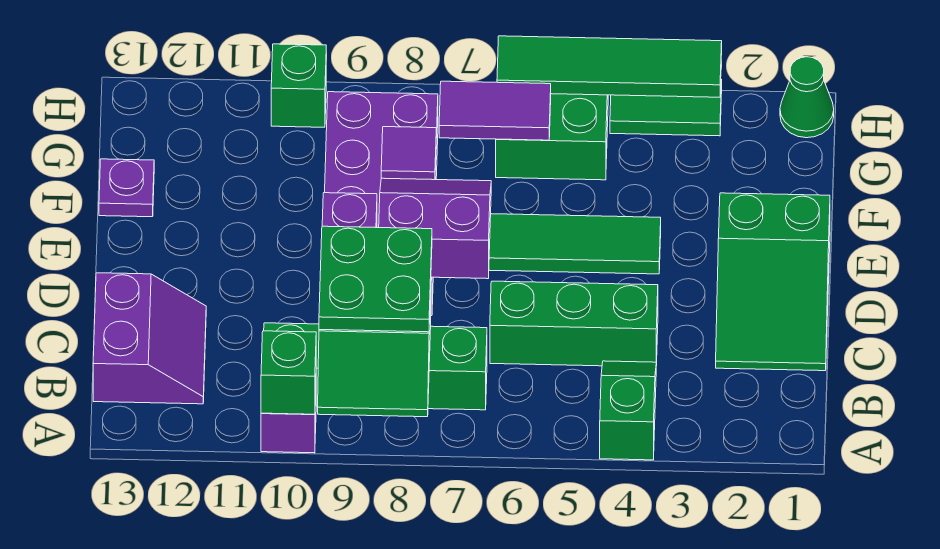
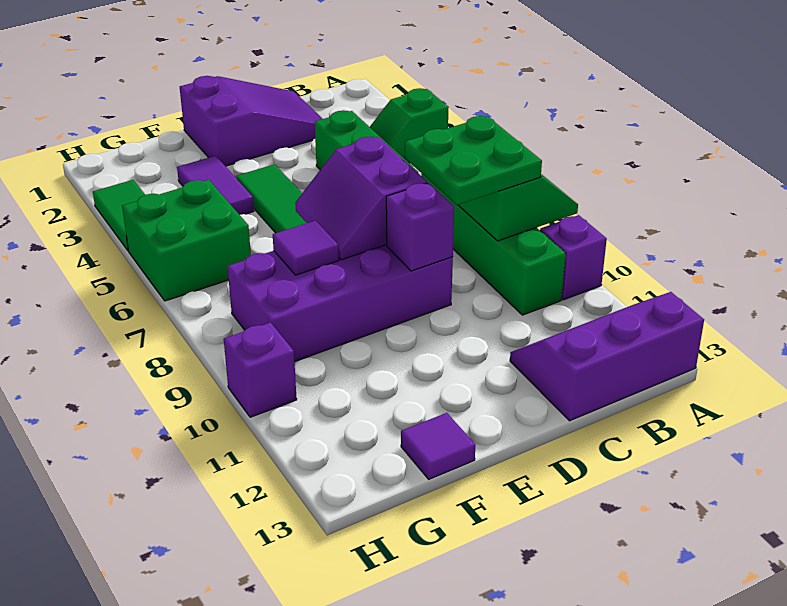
green 1x1 brick [261,331,316,414] -> none
purple 2x2 slope [93,273,206,404] -> purple 2x3 slope [510,292,704,421]
green 2x3 slope [716,193,830,371] -> purple 2x3 slope [180,76,322,166]
purple 1x1 plate [99,159,154,217] -> purple 1x1 tile [401,413,475,479]
purple 1x2 tile [439,81,551,140] -> purple 1x2 tile moved to [177,156,254,215]
green 1x1 cone [780,57,834,138] -> none
green 1x4 tile [497,36,722,97] -> none
green 1x1 brick [271,44,326,127] -> purple 1x1 brick [224,322,297,417]

